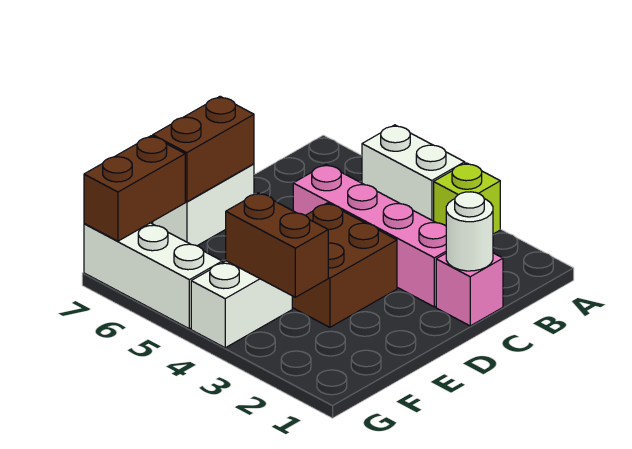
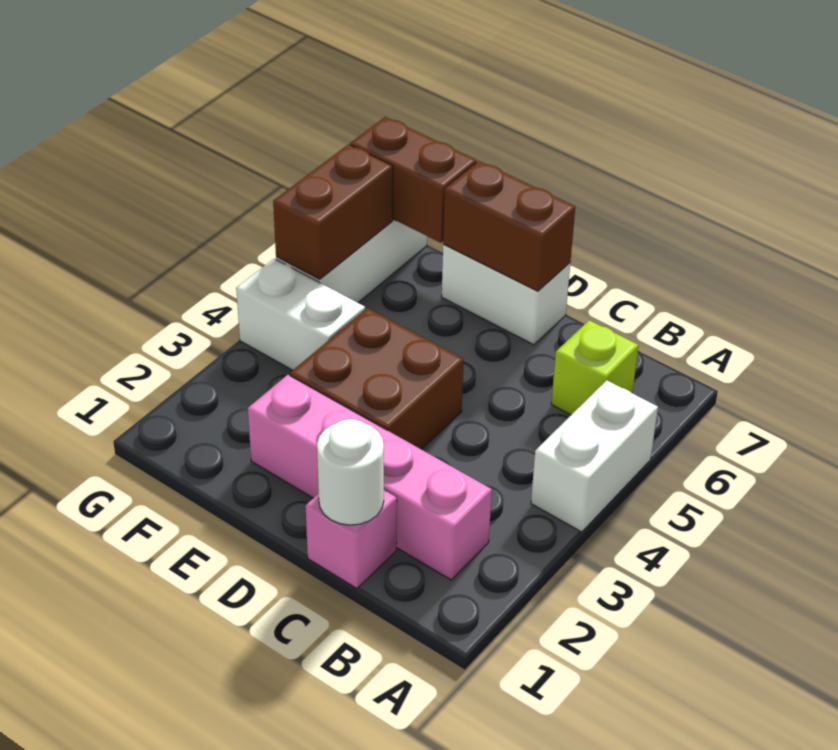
lime 1x1 brick [434,163,500,234] -> lime 1x1 brick moved to [551,320,639,415]
pink 1x4 brick [293,164,446,307] -> pink 1x4 brick turned to [248,375,492,580]
brown 1x2 brick [226,193,328,297] -> brown 1x2 brick moved to [273,144,393,279]

